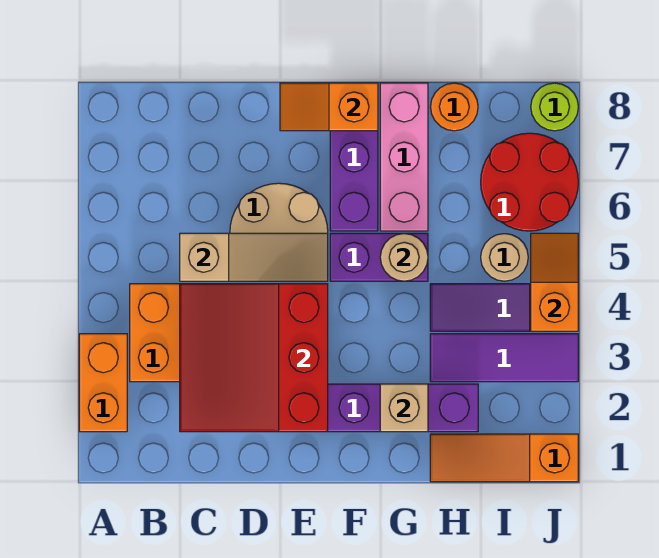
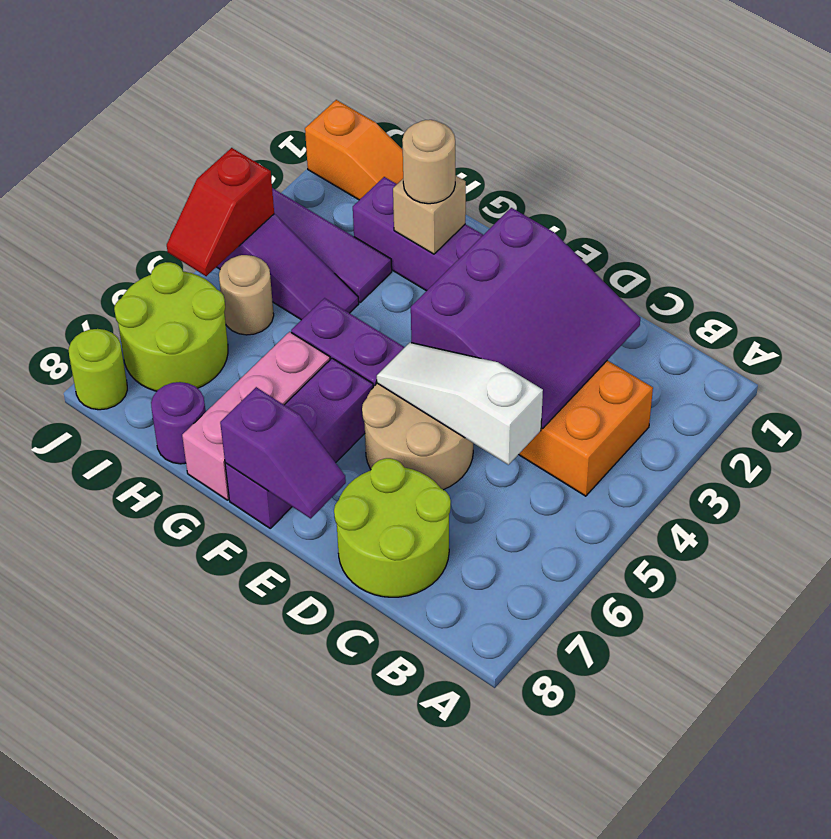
orange 1x2 brick [79,334,127,432] -> none
red 3x3 slope [180,284,328,432] -> purple 3x3 slope [411,208,640,428]
tan 1x3 slope [180,233,328,281] -> white 1x3 slope [377,343,543,465]
none -> lime 2x2 round brick [334,458,451,597]
orange 1x2 slope [280,83,378,131] -> purple 1x2 slope [220,387,346,518]
tan 1x1 round brick [380,233,428,281] -> tan 1x1 round brick moved to [402,120,455,204]
orange 1x1 round brick [431,83,478,131] -> purple 1x1 round brick [151,382,206,464]
red 2x2 round brick [481,133,578,231] -> lime 2x2 round brick [114,262,228,391]
orange 1x2 slope [531,233,578,331] -> red 1x2 slope [167,148,274,276]

